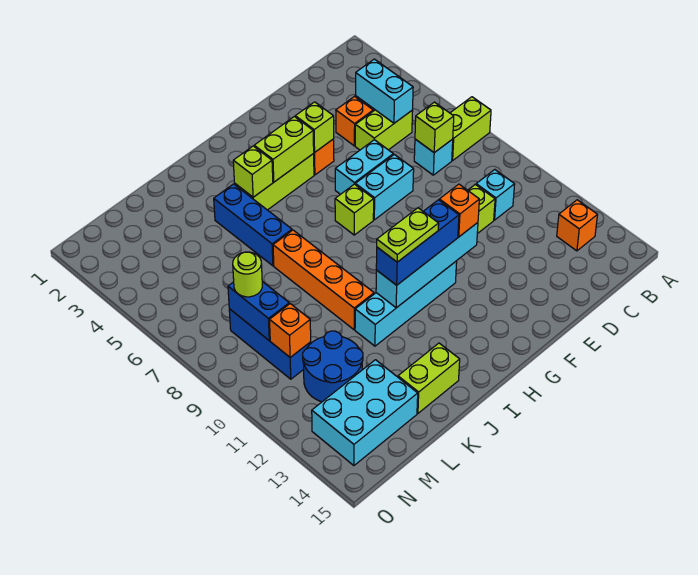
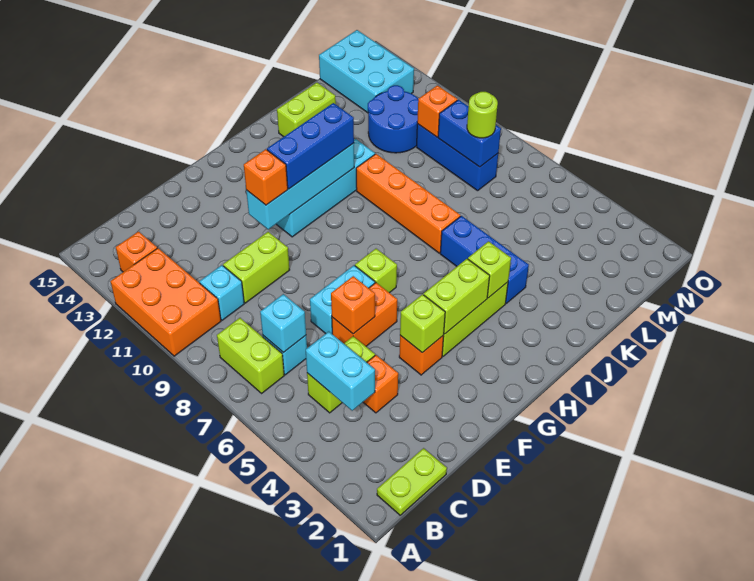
lime 1x2 brick [450,97,491,160] -> lime 1x2 brick turned to [217,318,284,393]
none -> orange 2x3 brick [111,248,221,356]
lime 1x1 brick [415,102,454,153] -> cyan 1x1 brick [260,294,306,353]
cyan 1x2 brick [335,140,393,194] -> orange 1x2 brick [332,283,397,346]
none -> orange 1x1 brick [331,276,375,334]
lime 1x2 plate [377,208,439,262] -> lime 1x2 plate moved to [377,448,447,515]
cyan 2x3 brick [312,360,418,466] -> cyan 2x3 brick turned to [319,30,414,113]

